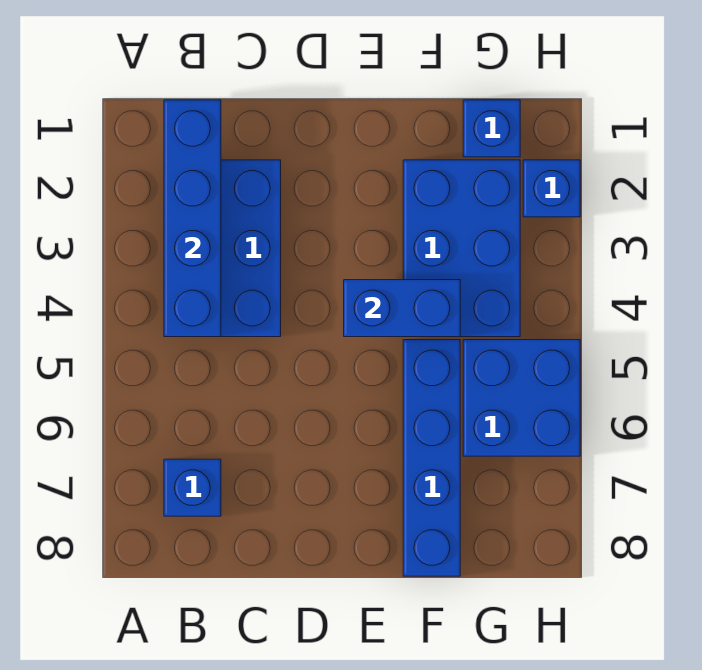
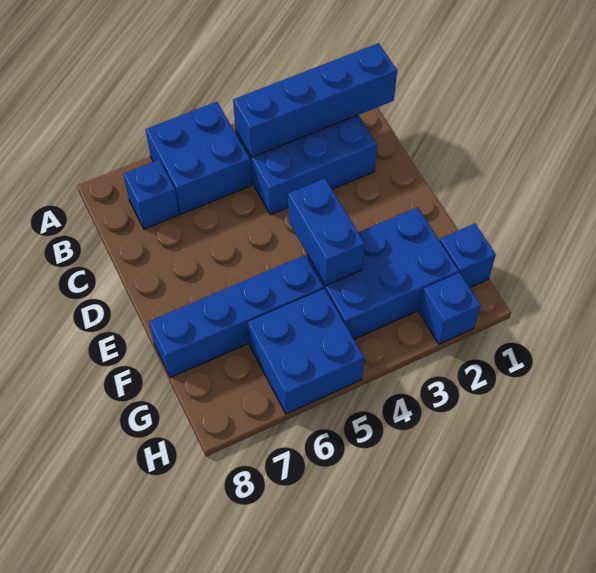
none -> blue 2x2 brick [146,102,252,214]

